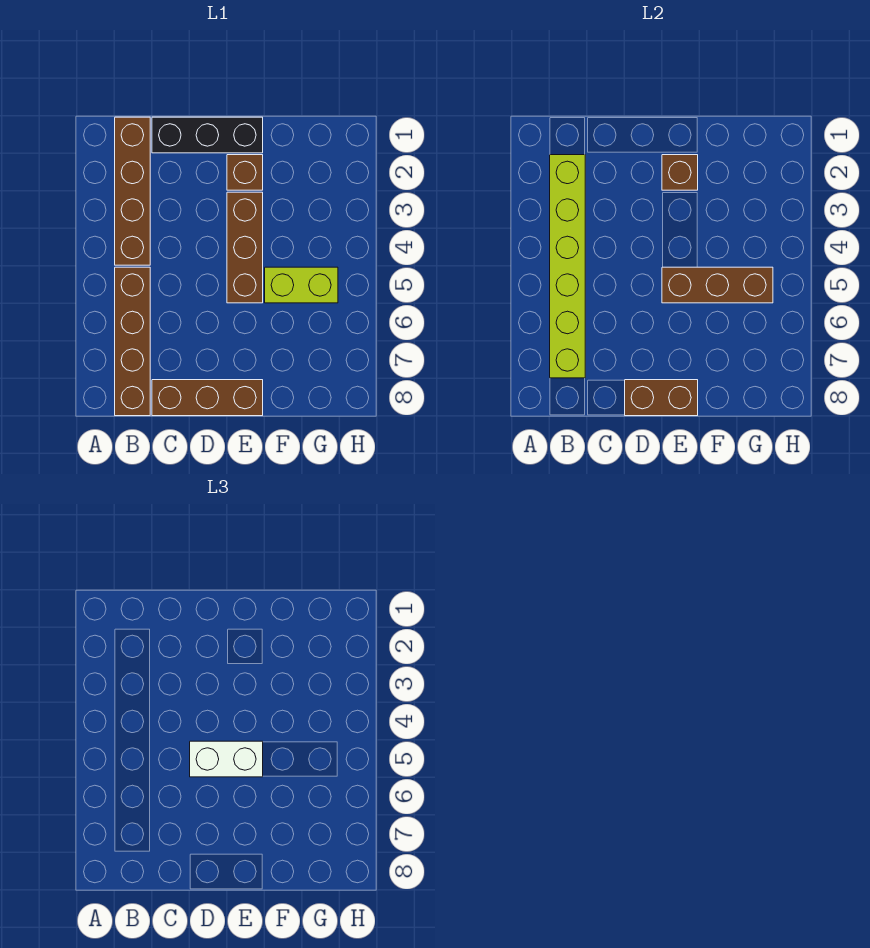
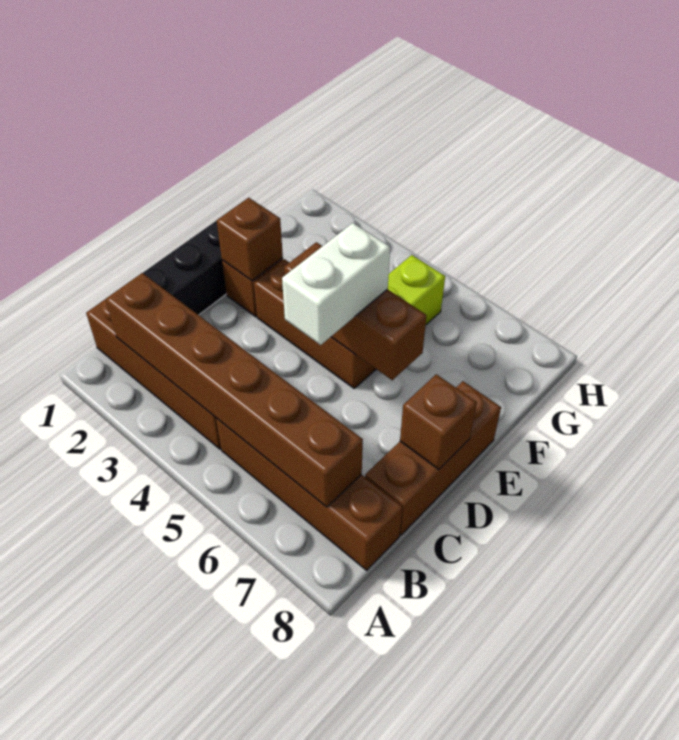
lime 1x6 brick [550,155,585,378] -> brown 1x6 brick [106,273,363,507]
brown 1x2 brick [625,380,698,416] -> brown 1x1 brick [400,374,477,470]
brown 1x3 brick [662,267,773,303] -> brown 1x3 brick turned to [284,242,427,380]

